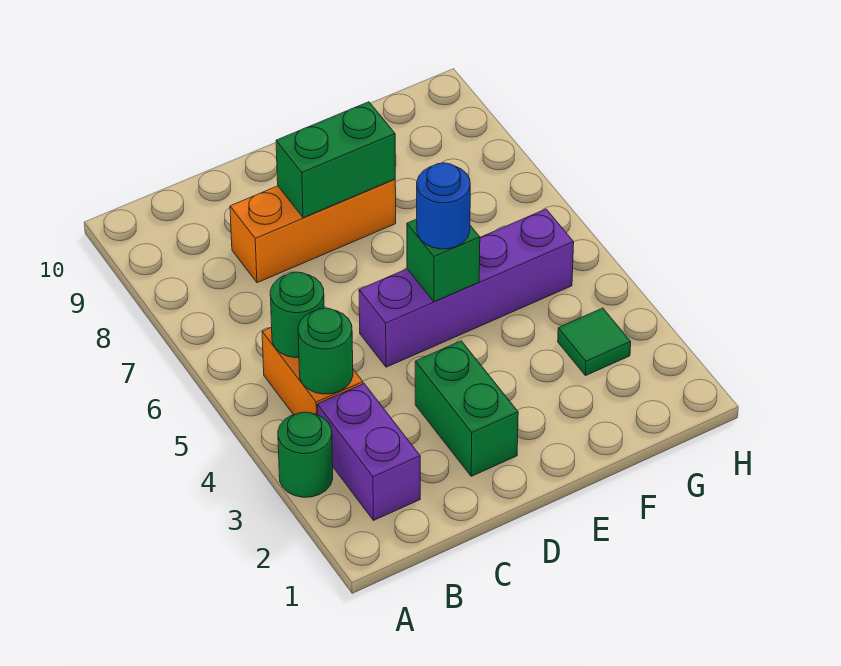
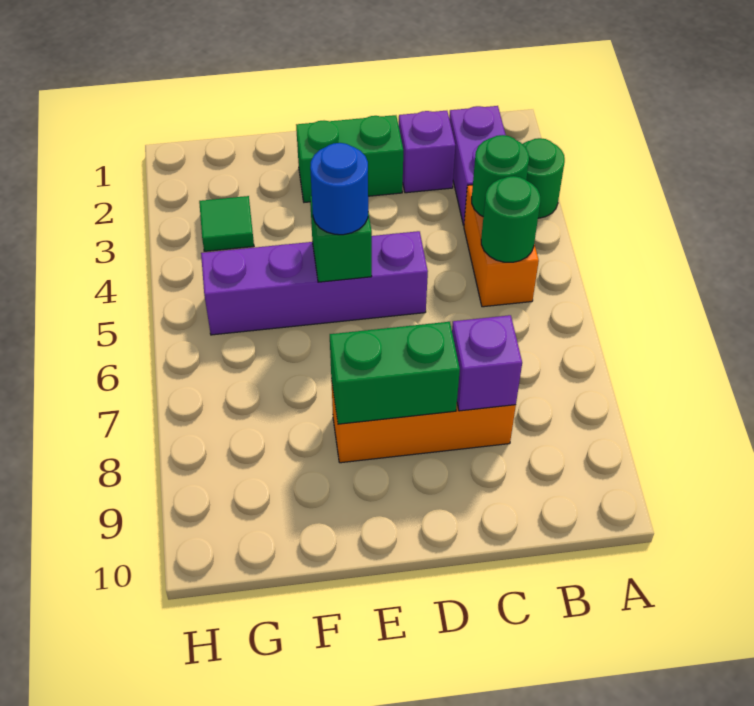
none -> purple 1x1 brick [399,111,455,193]
none -> purple 1x1 brick [452,315,522,411]
green 1x2 brick [415,341,518,476] -> green 1x2 brick turned to [296,115,403,202]

